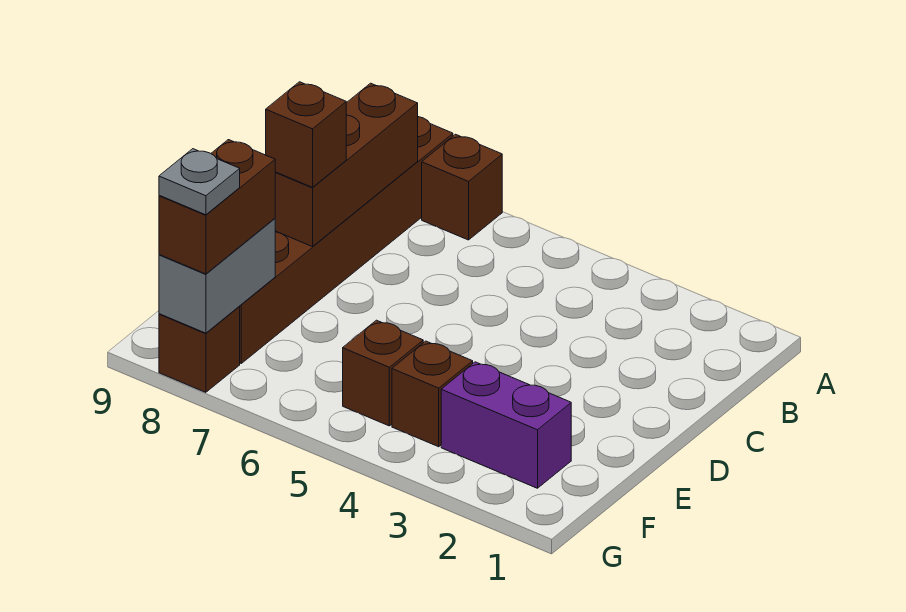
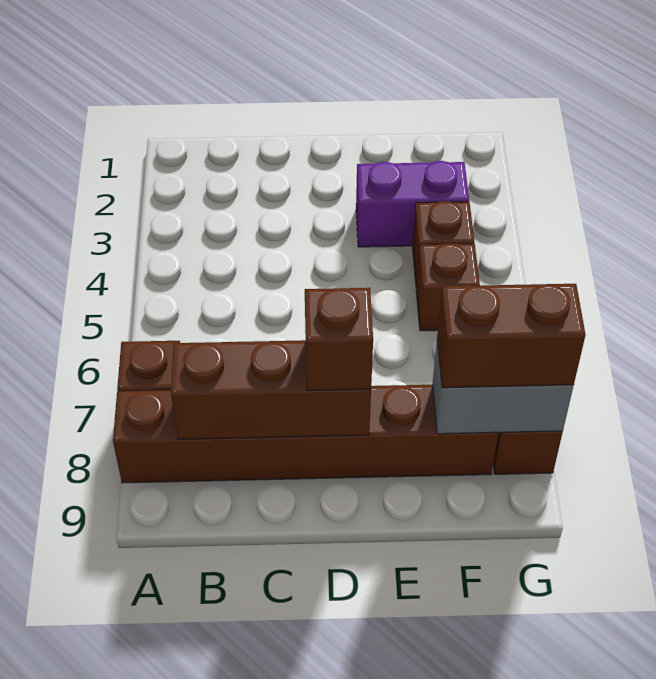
purple 1x2 brick [441,362,571,488] -> purple 1x2 brick turned to [356,161,469,247]
grey 1x1 plate [159,149,240,215] -> none

